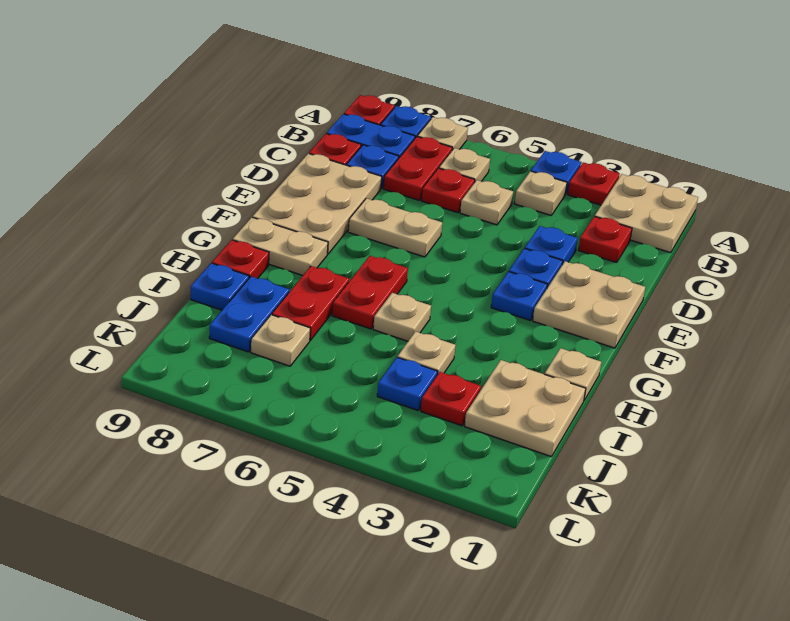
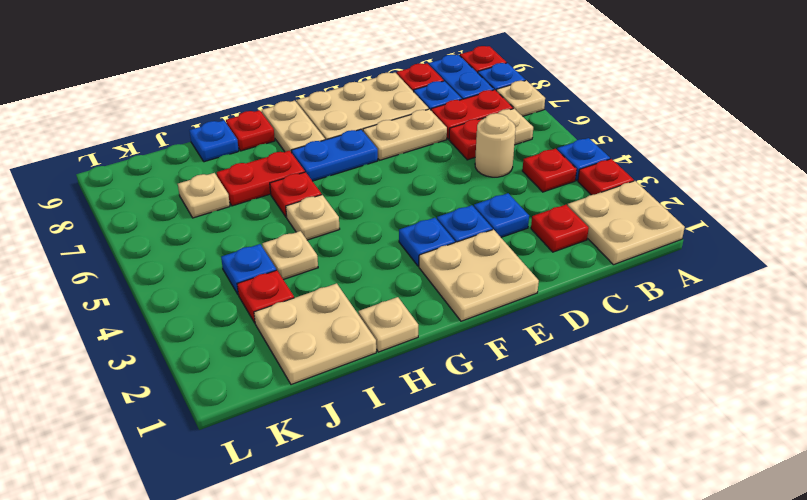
tan 1x1 plate [514,171,567,215] -> red 1x1 plate [522,149,577,192]
tan 1x1 plate [460,180,513,225] -> tan 1x1 round brick [475,113,516,177]
tan 1x2 plate [348,198,442,257] -> tan 1x2 plate turned to [363,109,447,160]
red 1x2 plate [332,256,408,329] -> red 1x1 plate [270,172,322,217]
blue 1x2 plate [209,277,289,352] -> blue 1x2 plate moved to [291,129,378,181]

